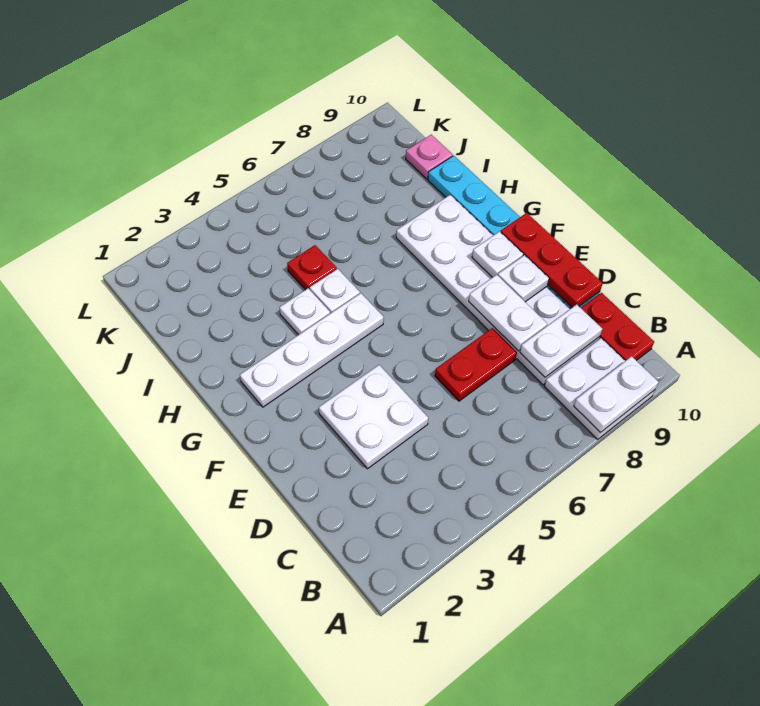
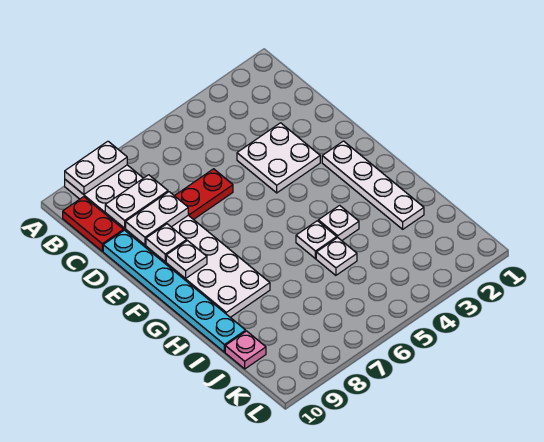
white 1x2 plate [469,275,547,351] -> white 1x2 plate turned to [126,192,188,245]
red 1x3 plate [501,213,603,307] -> none
white 1x4 plate [240,293,384,407] -> white 1x4 plate turned to [322,141,424,229]
red 1x1 plate [287,245,337,290] -> white 1x1 plate [316,238,357,275]

